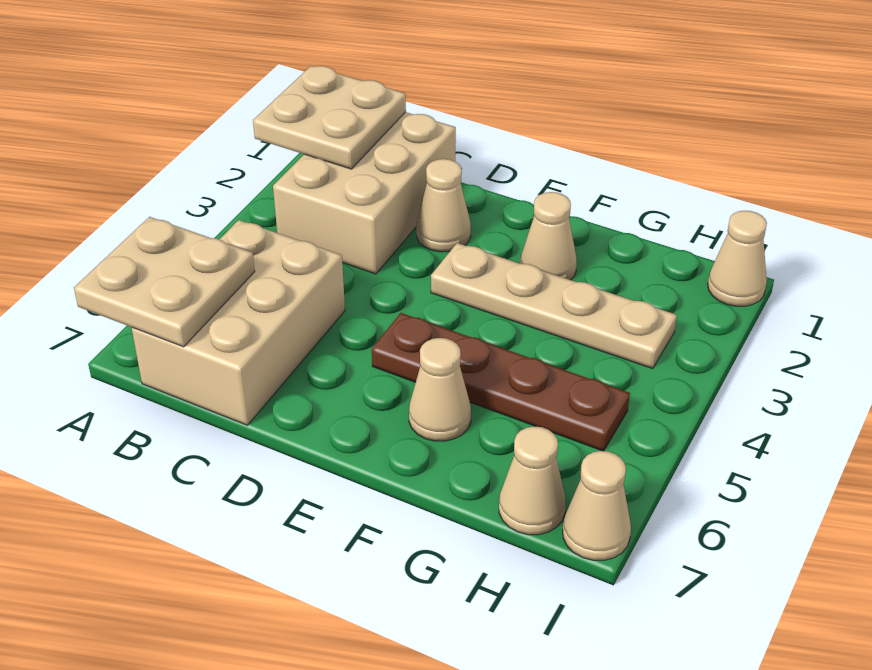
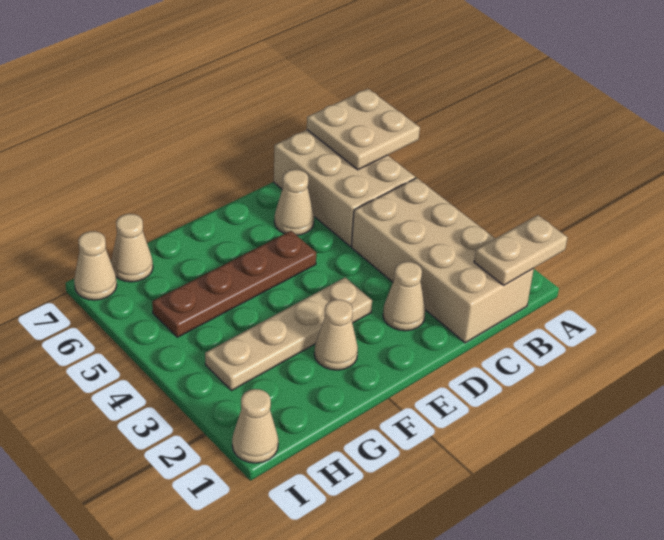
tan 2x2 plate [253,66,406,169] -> tan 1x2 plate [474,215,568,285]
tan 2x3 brick [273,112,456,274] -> tan 2x4 brick [351,178,534,343]
tan 1x1 cone [409,338,471,441] -> tan 1x1 cone moved to [274,170,314,235]

